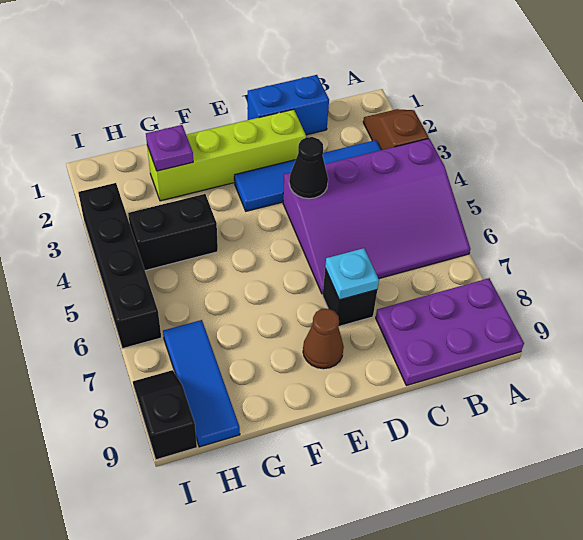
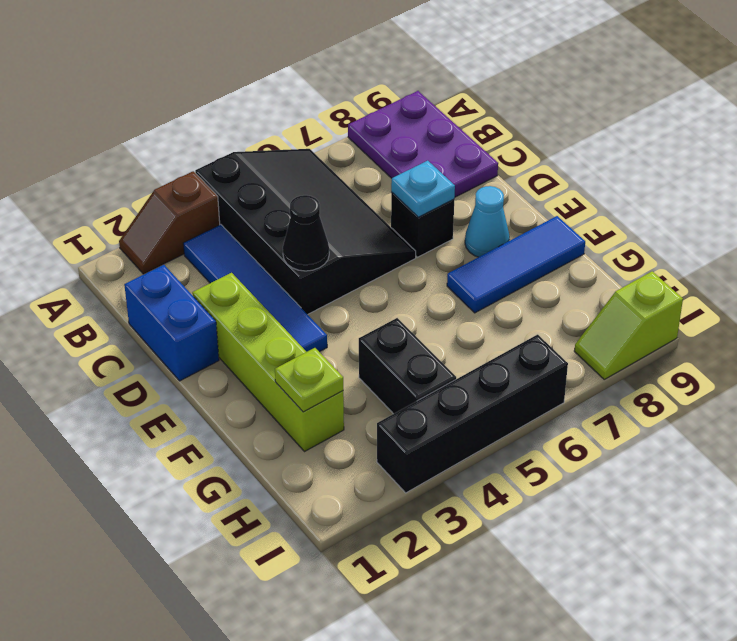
purple 3x4 slope [283,139,470,294] -> black 3x4 slope [195,149,416,315]
brown 1x1 cone [303,309,344,369] -> cyan 1x1 cone [465,186,510,257]
purple 1x1 plate [146,125,193,171] -> lime 1x1 plate [275,348,343,412]
blue 1x3 tile [163,320,240,447] -> blue 1x3 tile moved to [447,216,585,313]
black 1x2 slope [133,370,197,460] -> lime 1x2 slope [574,271,683,379]

